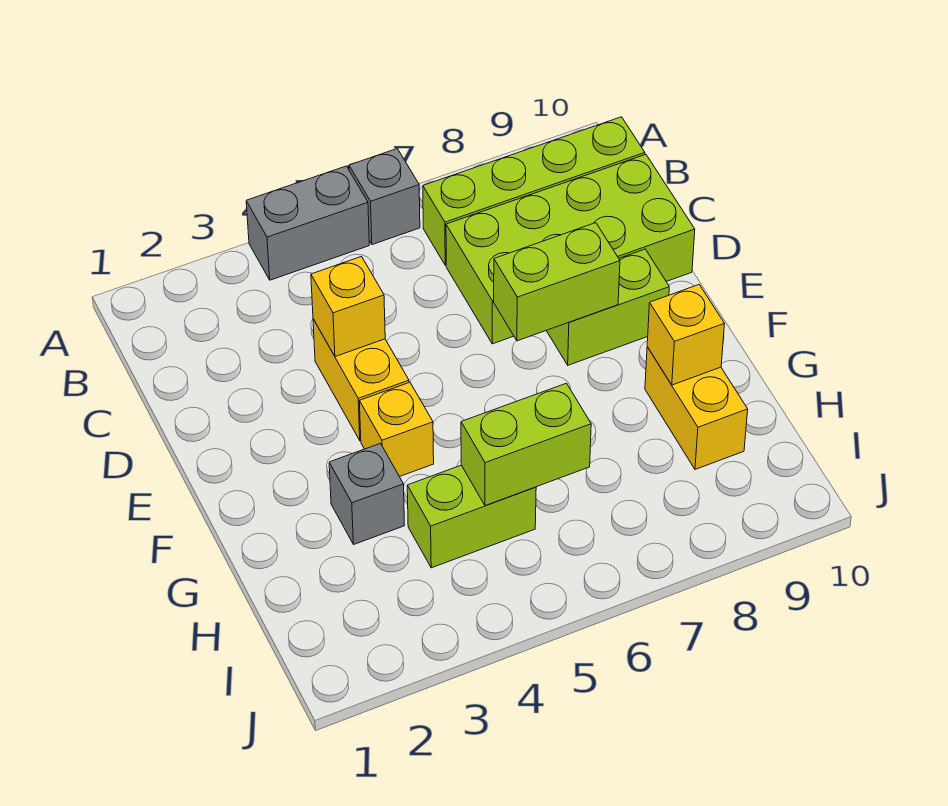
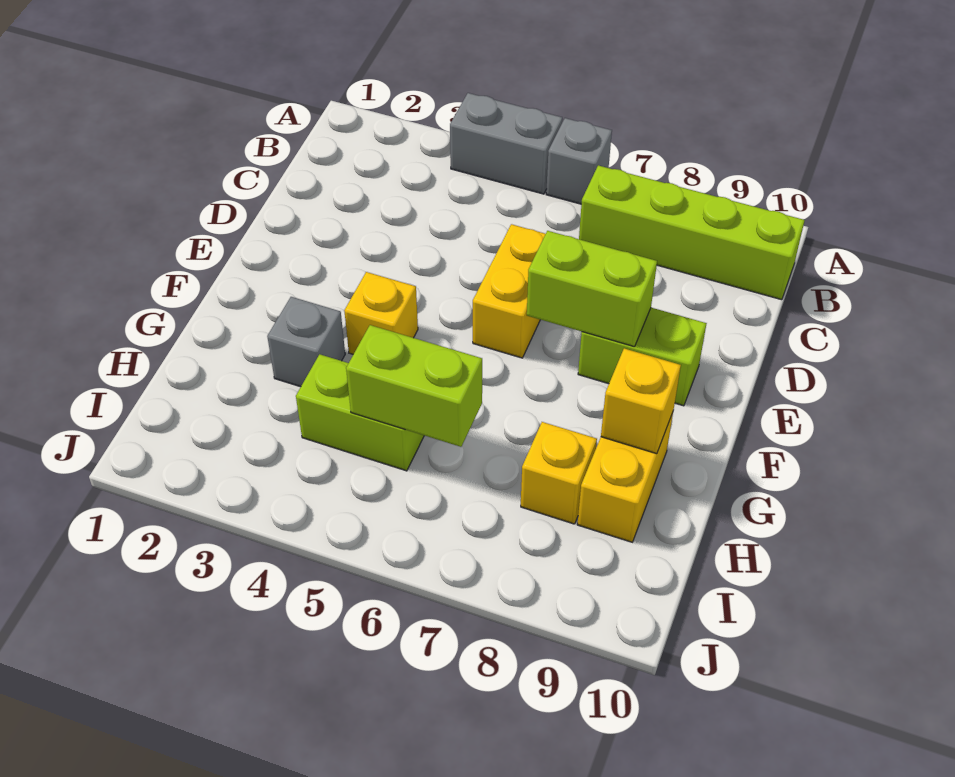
lime 2x4 brick [446,154,695,344] -> none
yellow 1x2 brick [313,319,409,441] -> yellow 1x2 brick moved to [473,224,545,358]
yellow 1x1 brick [311,257,385,357] -> yellow 1x1 brick moved to [521,422,597,524]

